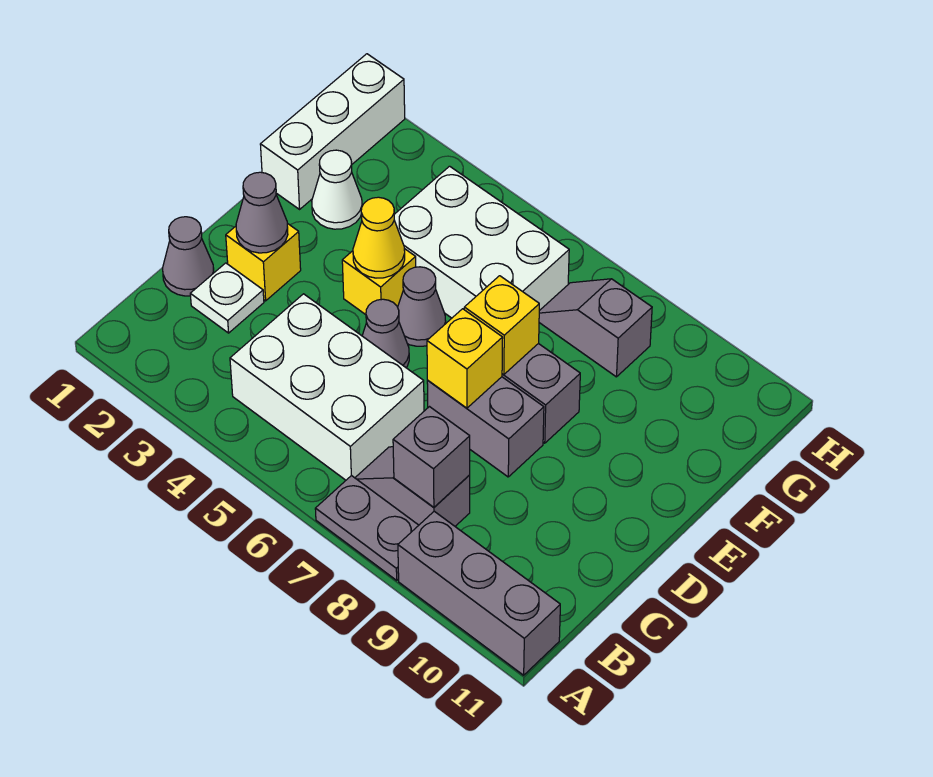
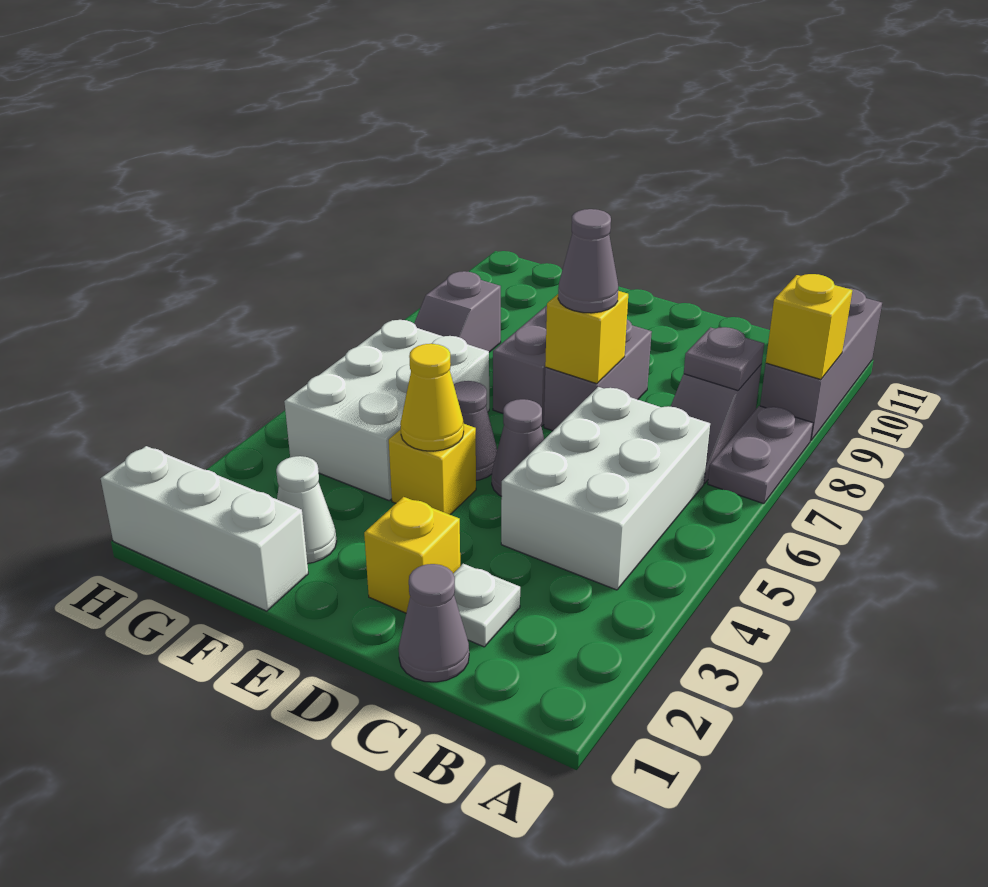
grey 1x1 brick [393,407,470,507] -> grey 1x1 plate [684,327,764,391]
grey 1x1 cone [236,172,288,253] -> grey 1x1 cone moved to [558,209,618,313]
yellow 1x1 brick [464,276,539,375] -> yellow 1x1 brick moved to [766,274,852,379]

